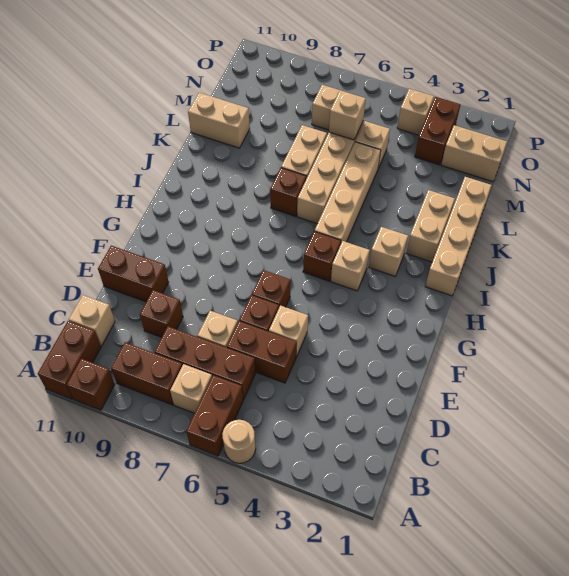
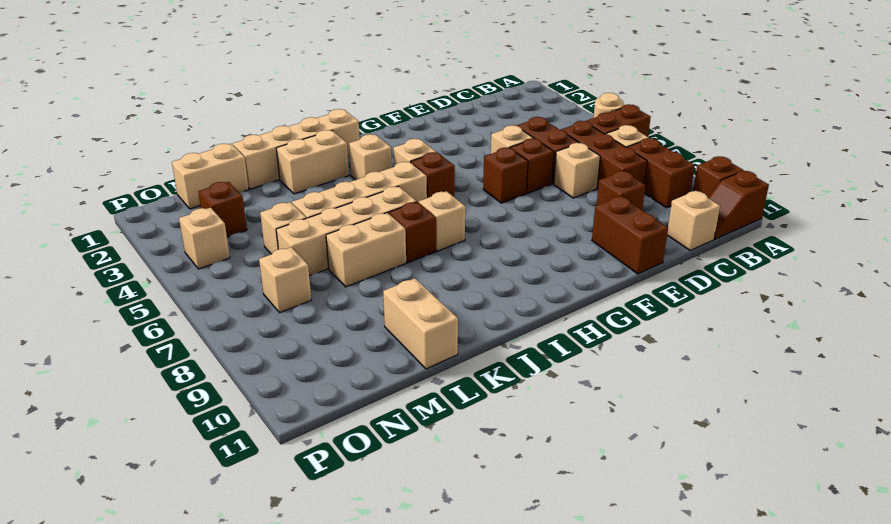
brown 1x2 brick [38,321,101,399] -> brown 1x2 slope [708,171,769,239]
tan 1x1 brick [329,90,366,140] -> tan 1x1 brick moved to [419,191,465,251]
tan 1x2 brick [441,125,507,182] -> tan 1x2 brick turned to [172,144,249,209]
brown 1x2 brick [415,97,461,165] -> brown 1x1 brick [198,182,247,237]

